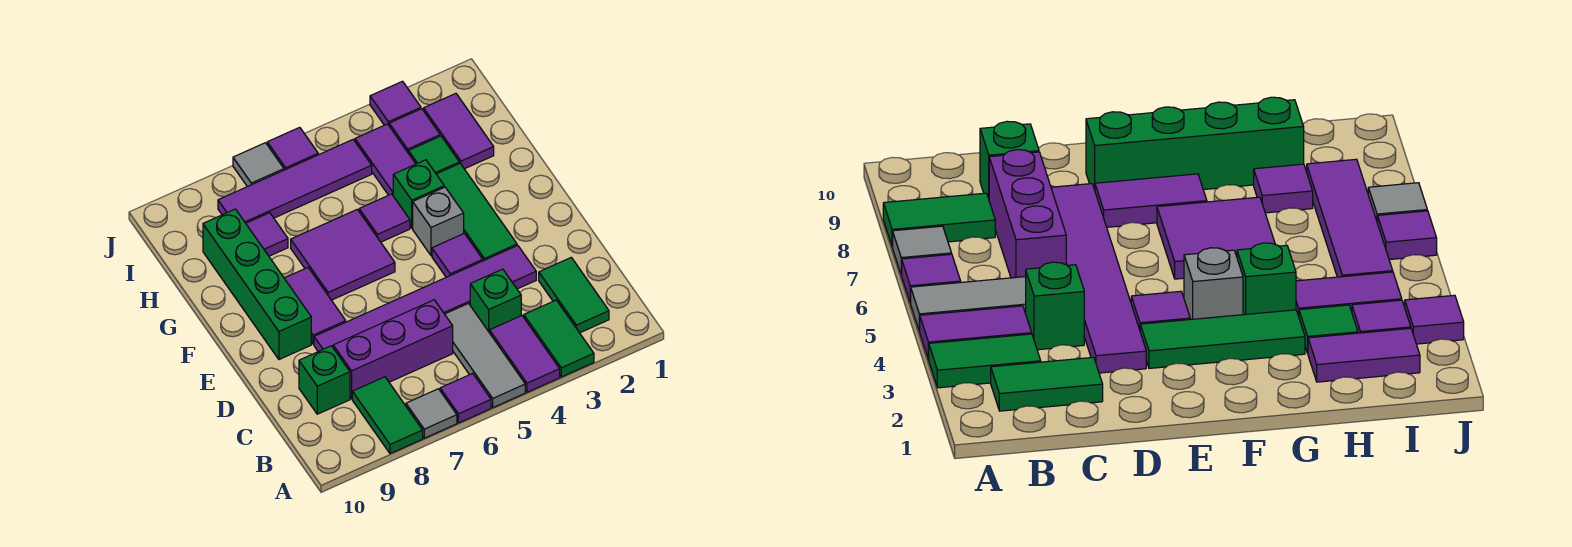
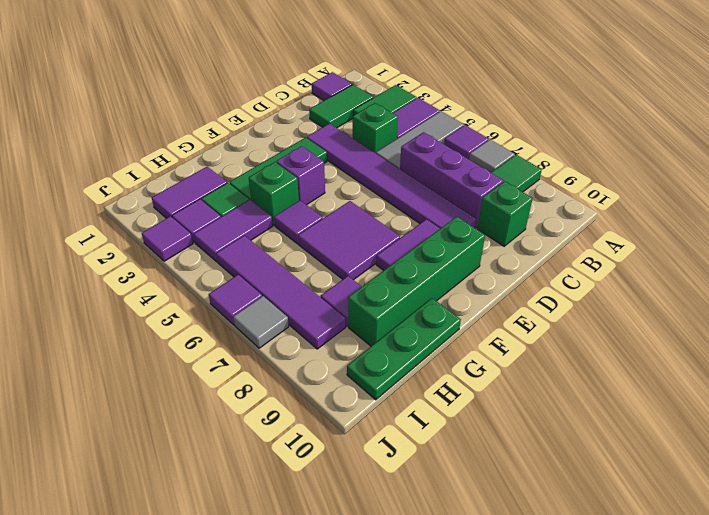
purple 1x1 tile [432,233,483,277] -> purple 1x1 tile moved to [312,72,352,101]
grey 1x1 brick [413,187,464,255] -> purple 1x1 brick [276,146,325,205]
none -> green 1x3 plate [347,298,461,400]

